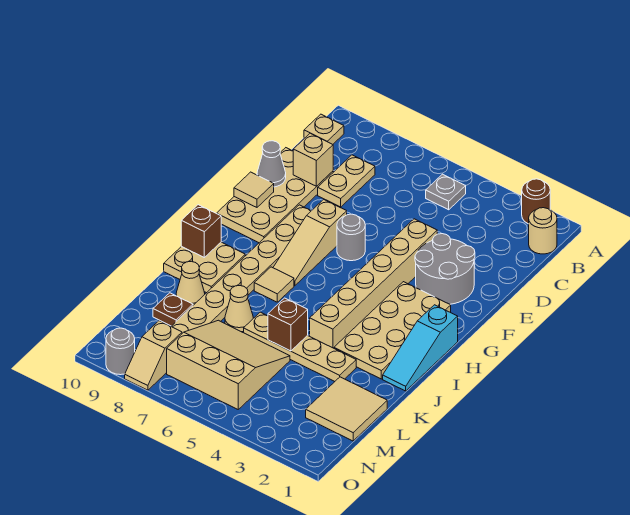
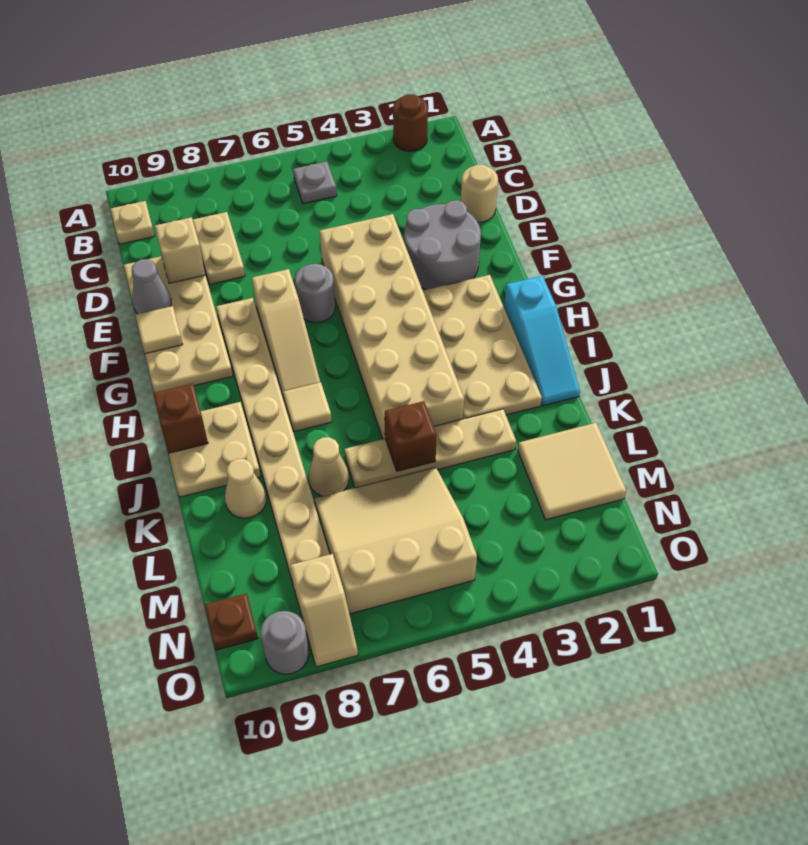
tan 1x1 round brick [529,208,557,254] -> tan 1x1 round brick moved to [461,165,498,223]
tan 1x6 brick [310,219,437,348] -> tan 2x6 brick [320,214,464,439]
brown 1x1 plate [153,293,193,326] -> brown 1x1 plate moved to [205,593,258,650]

